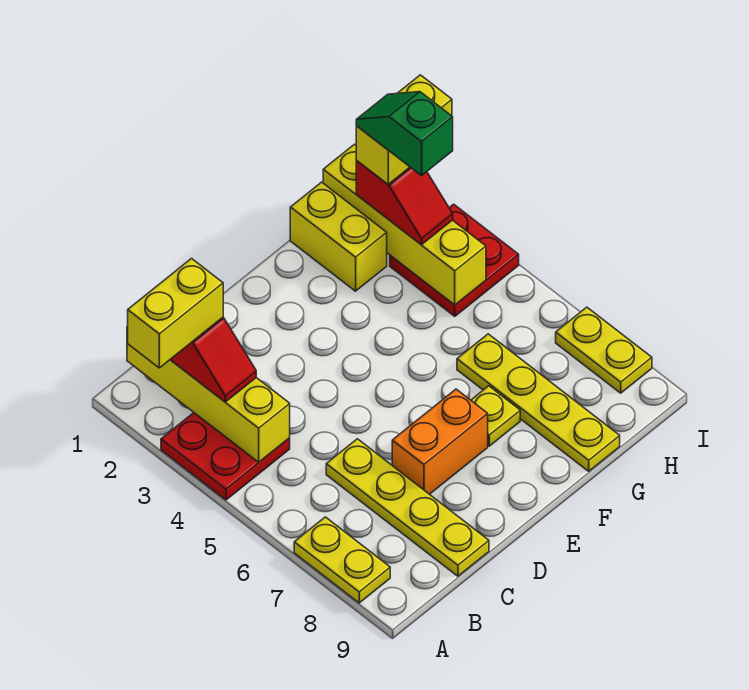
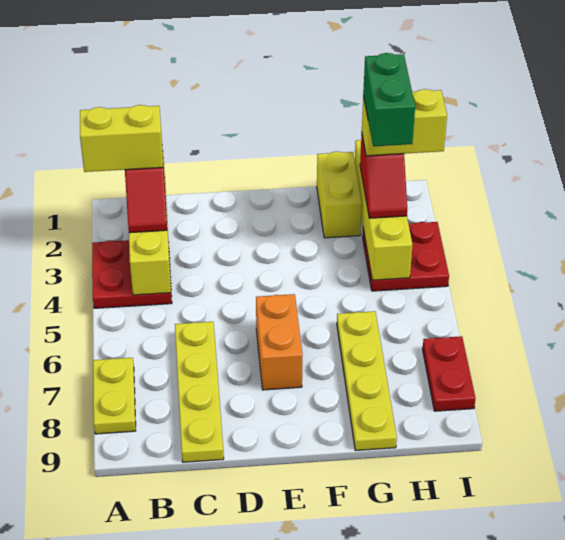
orange 1x2 brick [392,389,488,494] -> orange 1x2 brick turned to [256,294,302,390]
yellow 1x1 plate [471,386,520,446] -> none
green 1x2 slope [356,92,453,176] -> green 1x2 brick [363,53,415,146]
yellow 1x2 plate [556,307,652,393] -> red 1x2 plate [423,336,476,411]

